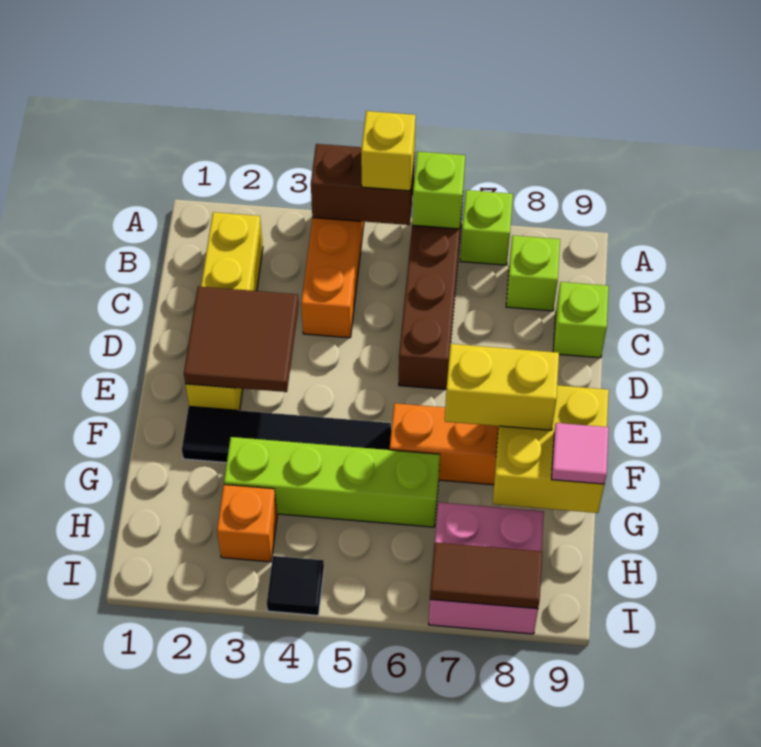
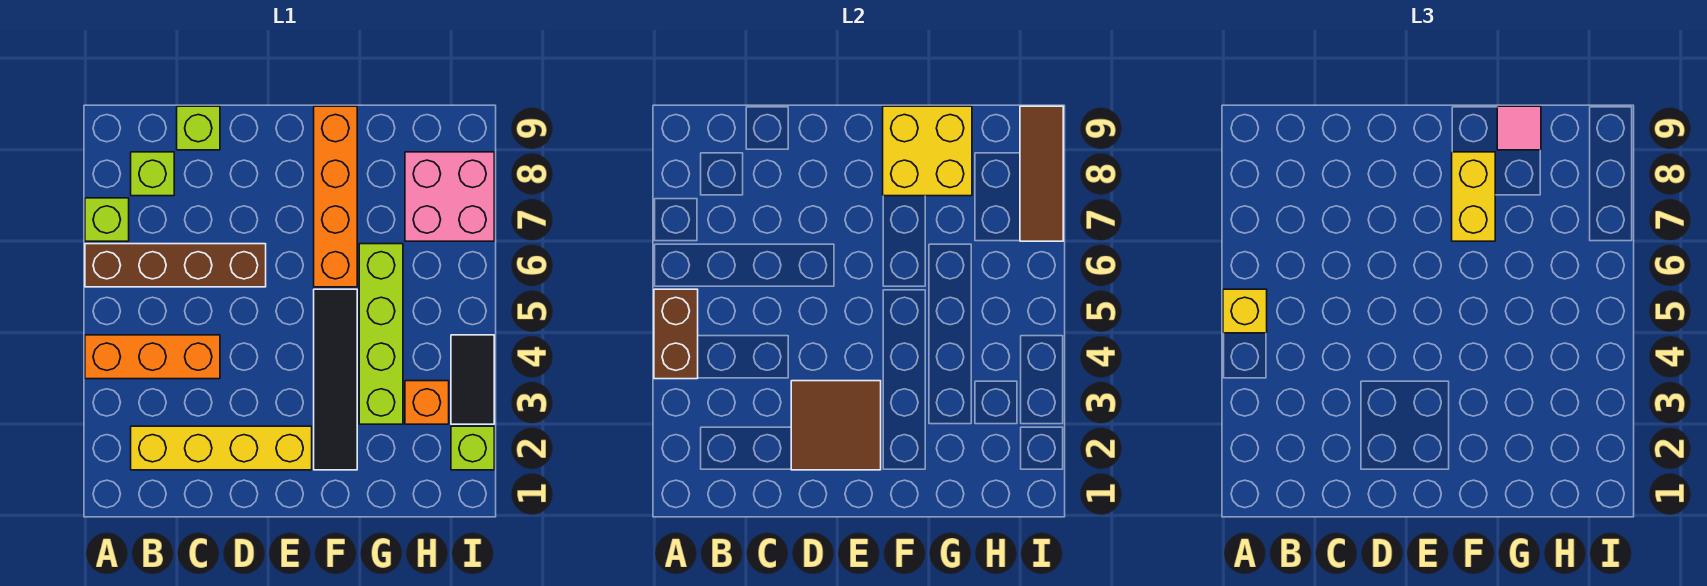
lime 1x1 brick [412,152,465,229] -> lime 1x1 brick moved to [451,426,494,470]
black 1x1 tile [267,556,324,615] -> black 1x2 tile [451,335,494,424]
brown 1x2 tile [430,542,542,609] -> brown 1x3 tile [1020,106,1063,241]

